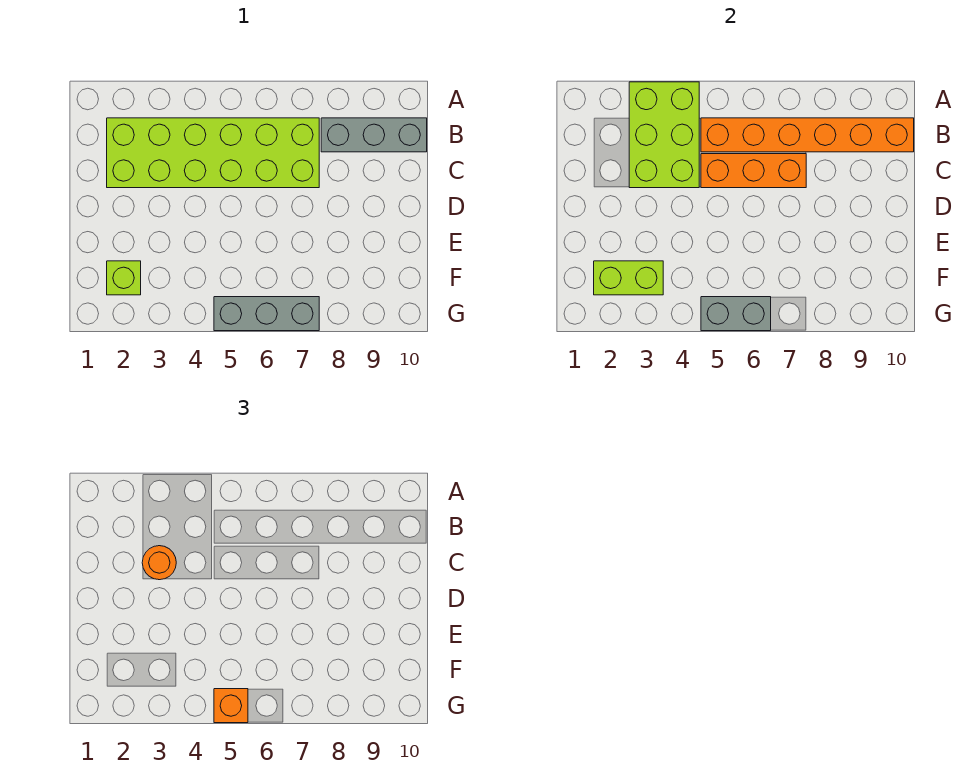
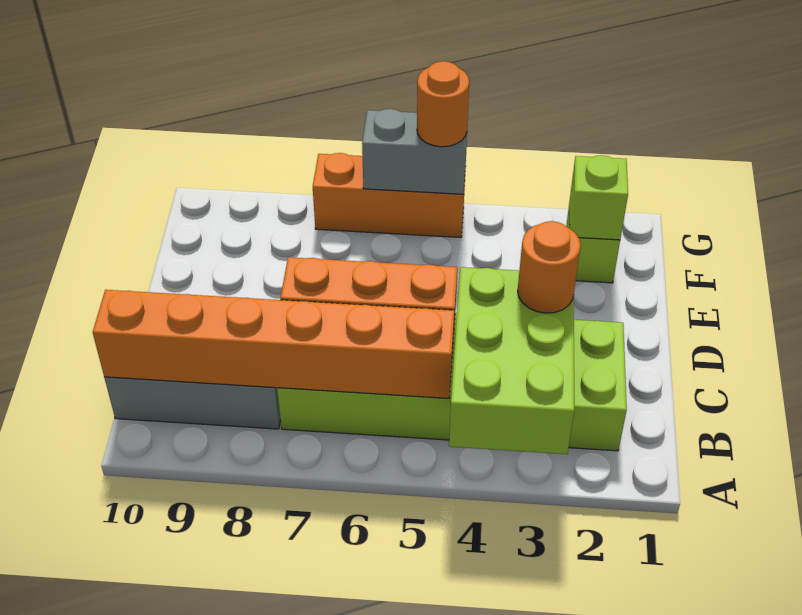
lime 1x2 brick [594,261,663,295] -> lime 1x1 brick [569,155,628,240]
grey 1x3 brick [214,297,319,331] -> orange 1x3 brick [313,153,466,237]
orange 1x1 brick [214,689,248,723] -> orange 1x1 round brick [417,61,469,147]

